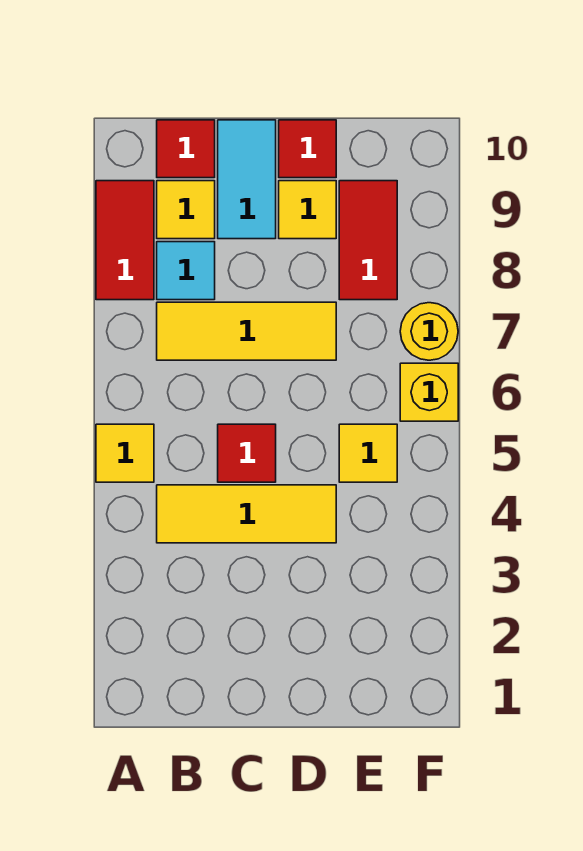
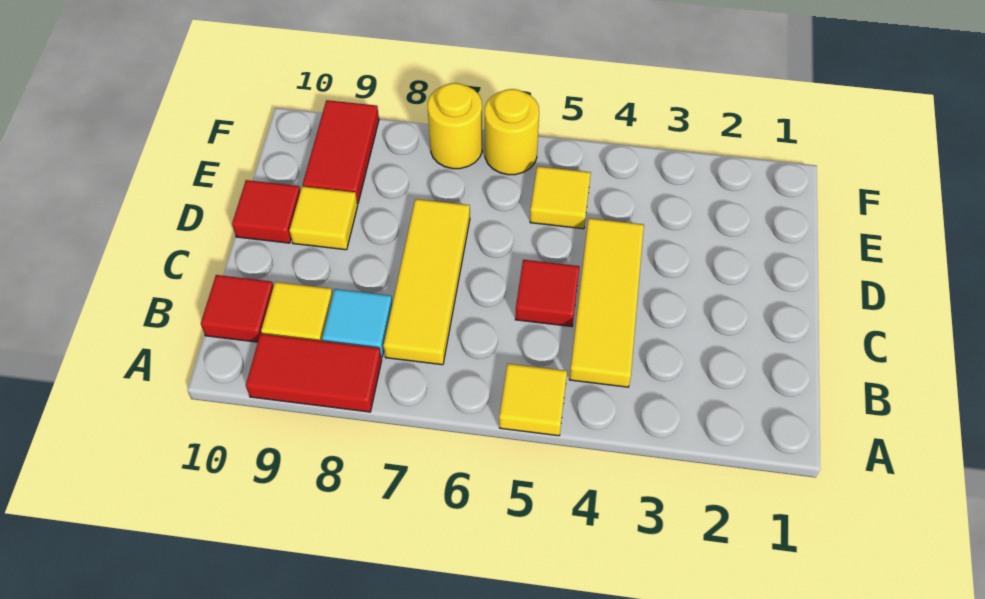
cyan 1x2 tile [218,120,276,239] -> none
red 1x2 tile [339,181,397,300] -> red 1x2 tile turned to [303,100,379,203]
yellow 1x1 brick [400,363,458,421] -> yellow 1x1 round brick [485,89,539,175]

